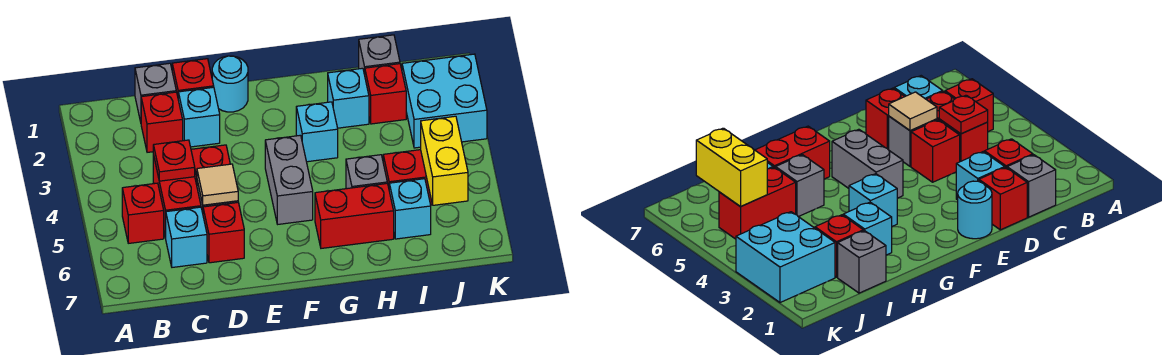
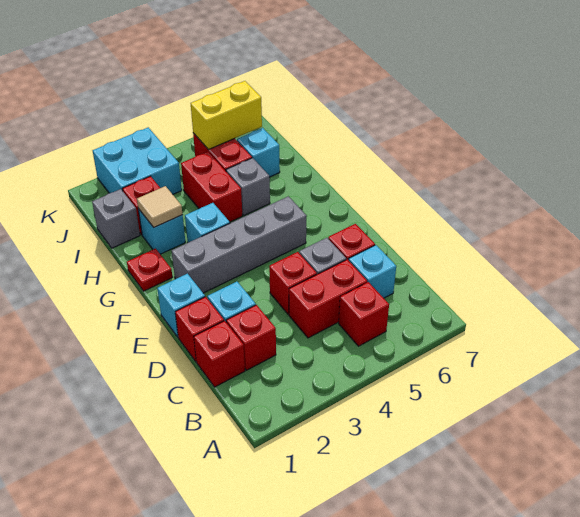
grey 1x1 brick [135,63,176,122] -> red 1x1 brick [194,321,245,387]
red 1x1 plate [153,140,195,181] -> red 1x1 plate moved to [127,249,172,291]
tan 1x1 tile [197,164,238,205] -> tan 1x1 tile moved to [137,186,183,227]
cyan 1x1 round brick [212,56,248,112] -> cyan 1x1 brick [157,274,205,337]
grey 1x2 brick [265,135,313,224] -> grey 1x4 brick [172,196,307,293]
red 1x2 brick [315,183,394,248] -> red 1x2 brick moved to [181,152,242,222]

